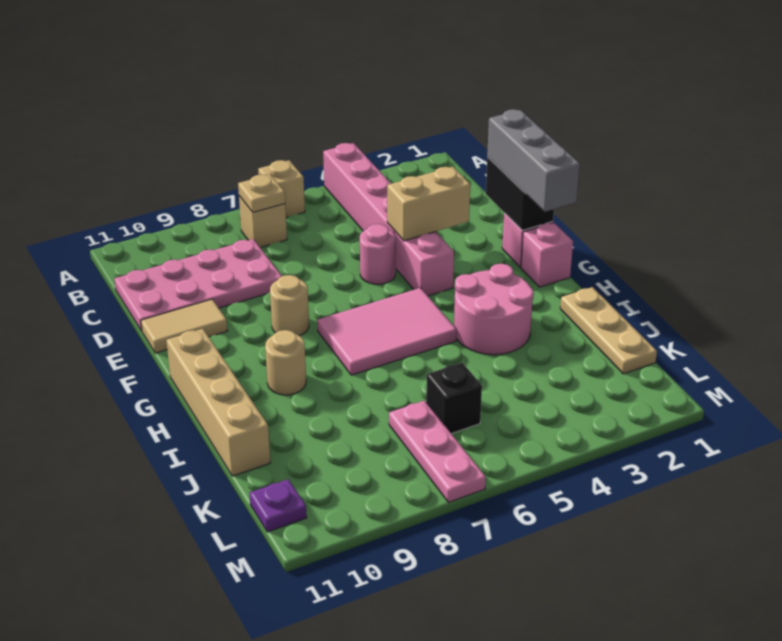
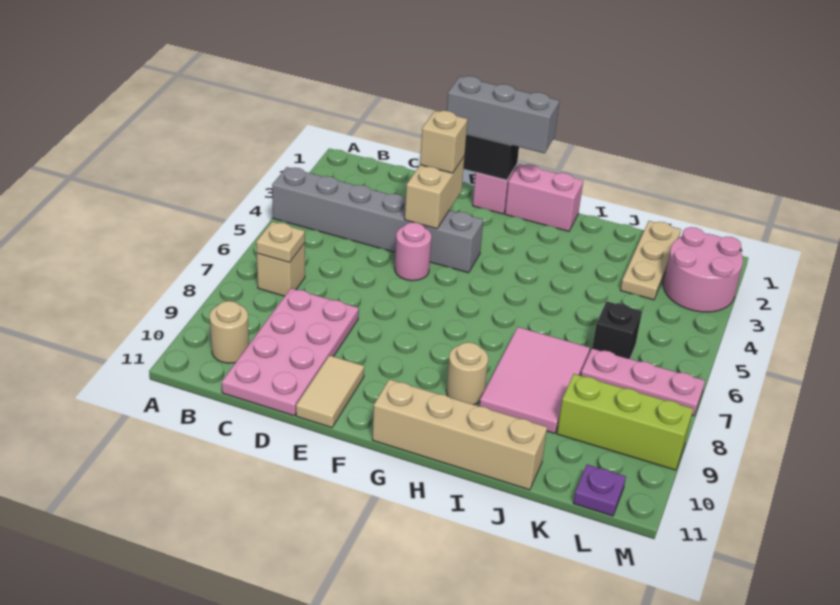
pink 1x6 brick [323,143,454,296] -> grey 1x6 brick [272,167,483,273]
tan 1x1 brick [258,160,305,217] -> tan 1x1 brick moved to [420,111,468,173]
tan 1x1 round brick [270,275,309,336] -> tan 1x1 round brick moved to [210,301,249,363]
pink 1x1 brick [521,223,573,287] -> pink 1x2 brick [505,164,583,231]
pink 2x3 tile [317,288,457,375] -> pink 2x3 tile moved to [479,327,590,433]
pink 2x2 round brick [454,264,534,355] -> pink 2x2 round brick moved to [663,227,743,312]
tan 1x3 plate [560,287,657,374] -> tan 1x3 plate turned to [621,221,681,300]
none -> lime 1x3 brick [557,374,693,470]

